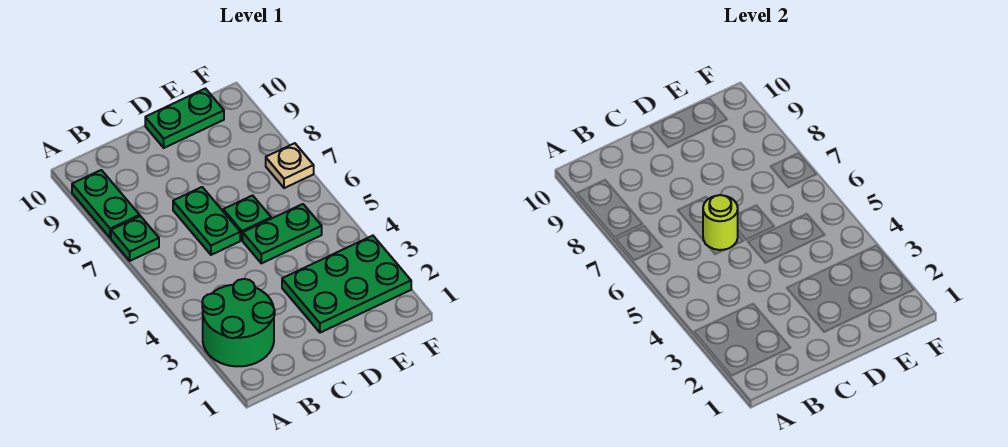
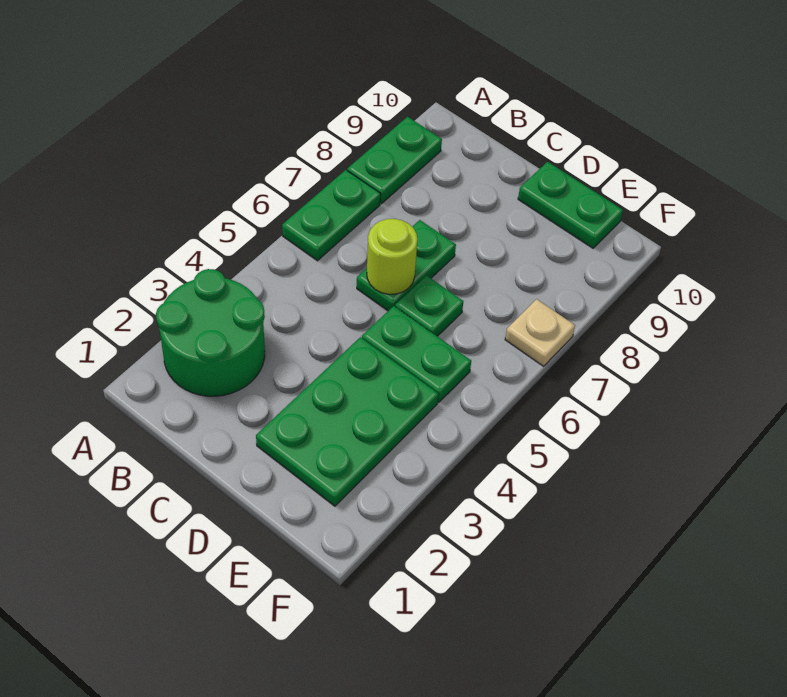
green 1x1 plate [111,216,159,261] -> green 1x2 plate [282,170,381,261]
green 2x3 plate [282,236,411,333] -> green 2x3 plate turned to [256,337,438,506]

